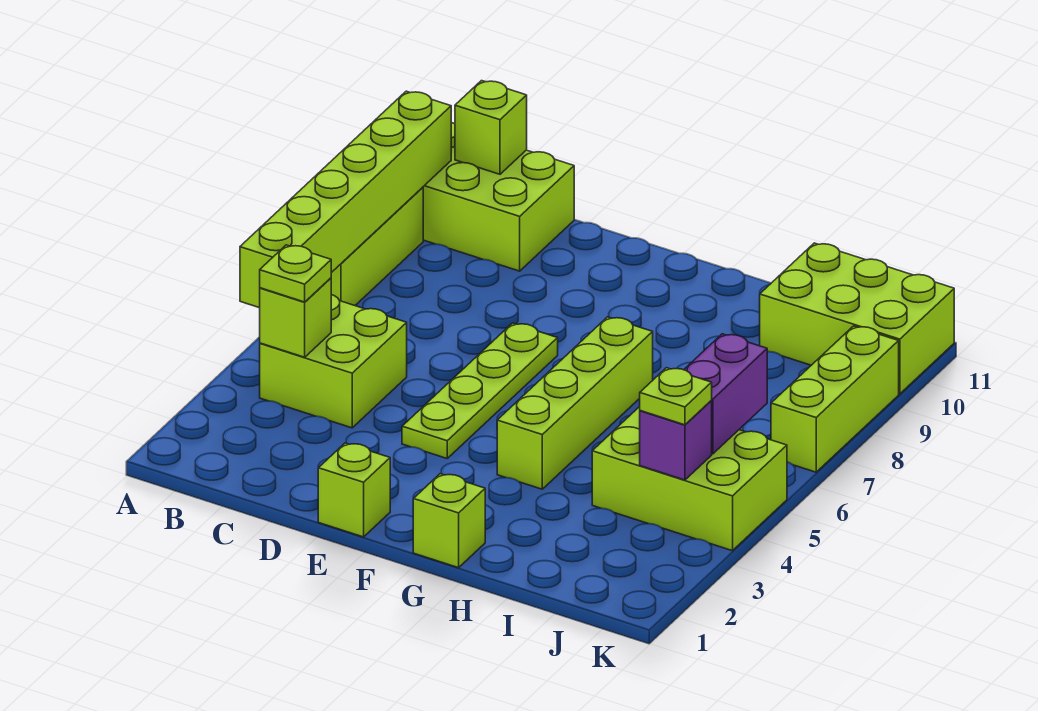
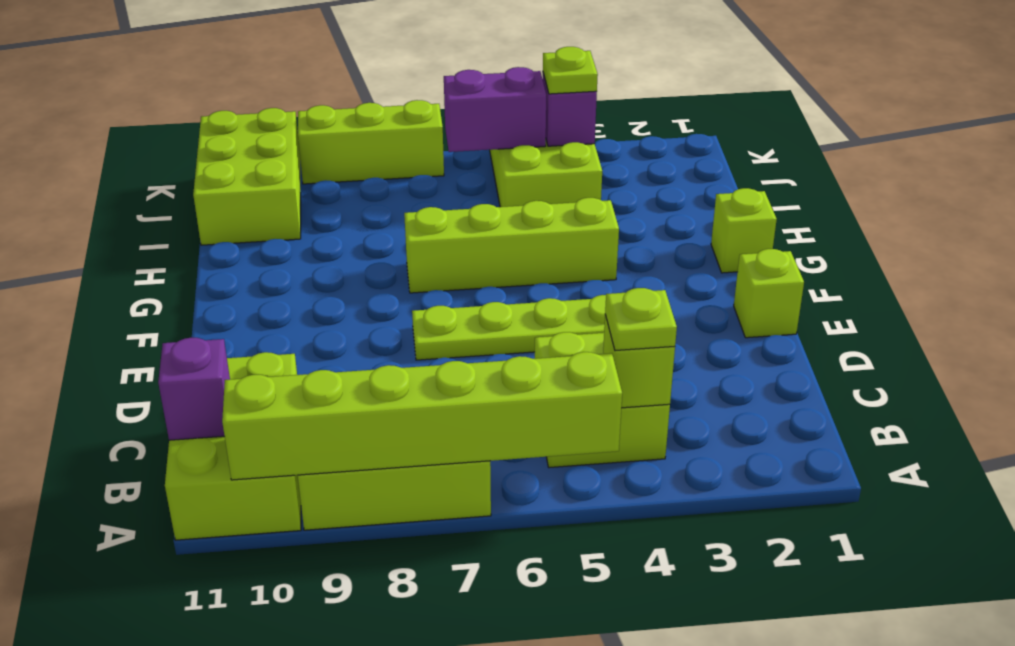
lime 1x1 brick [455,81,527,174] -> purple 1x1 brick [158,338,230,440]

